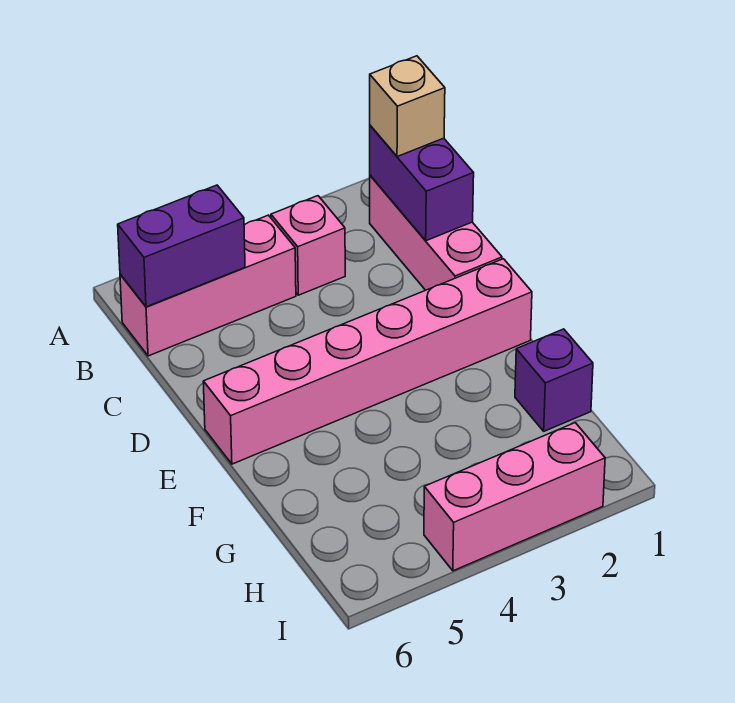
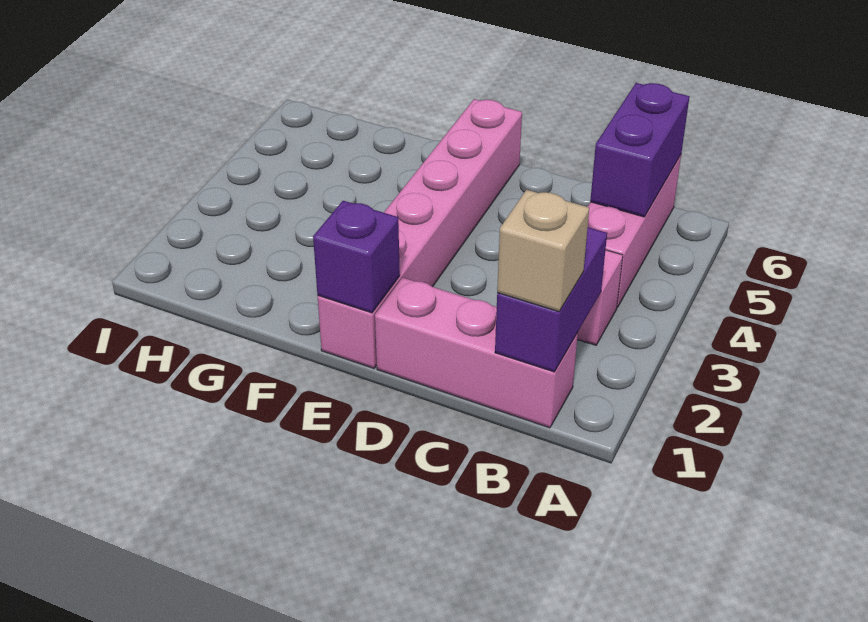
purple 1x2 brick [370,125,474,241] -> purple 1x2 brick turned to [495,227,607,372]
purple 1x1 brick [515,329,593,431] -> purple 1x1 brick moved to [313,201,400,313]
pink 1x3 brick [424,423,605,571] -> none

